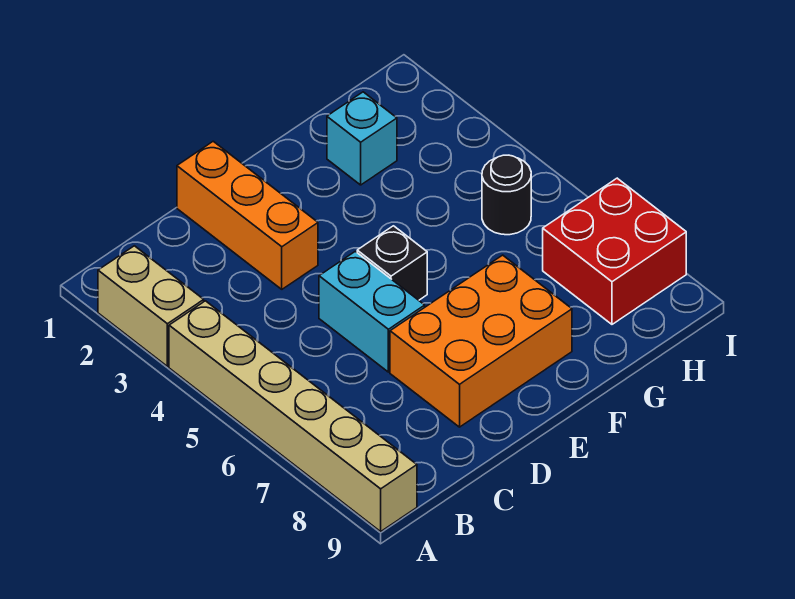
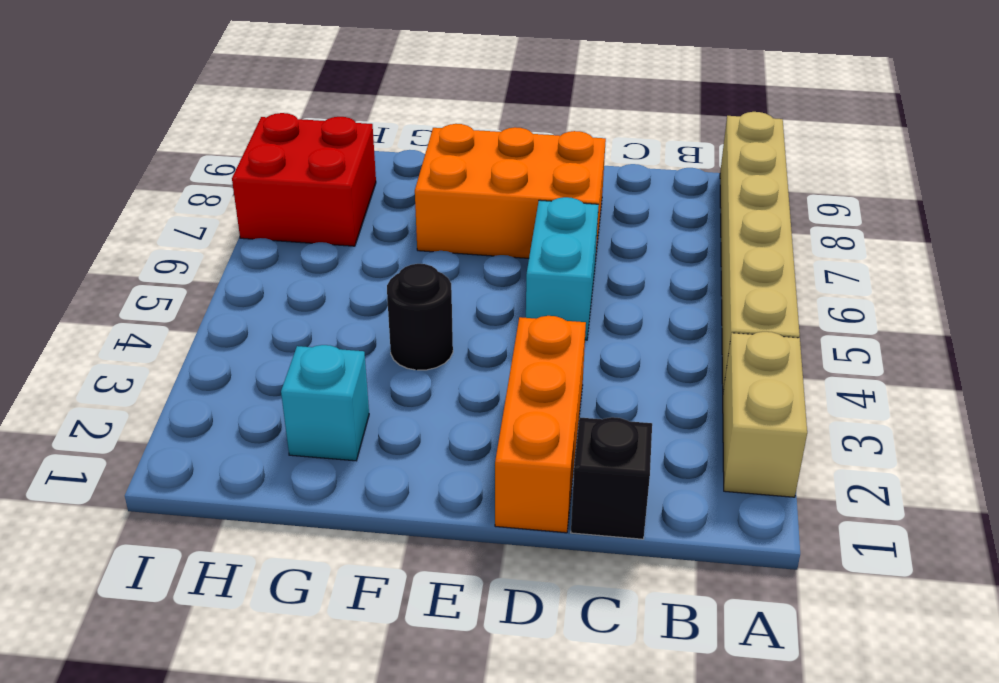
black 1x1 brick [357,226,427,300] -> black 1x1 brick moved to [571,417,652,539]
black 1x1 round brick [482,155,531,235] -> black 1x1 round brick moved to [387,264,453,370]

